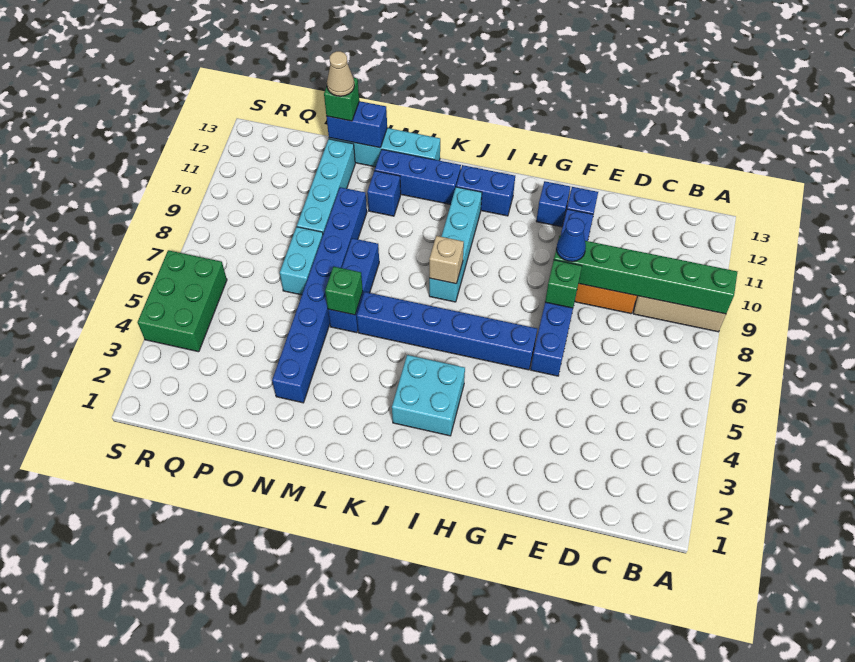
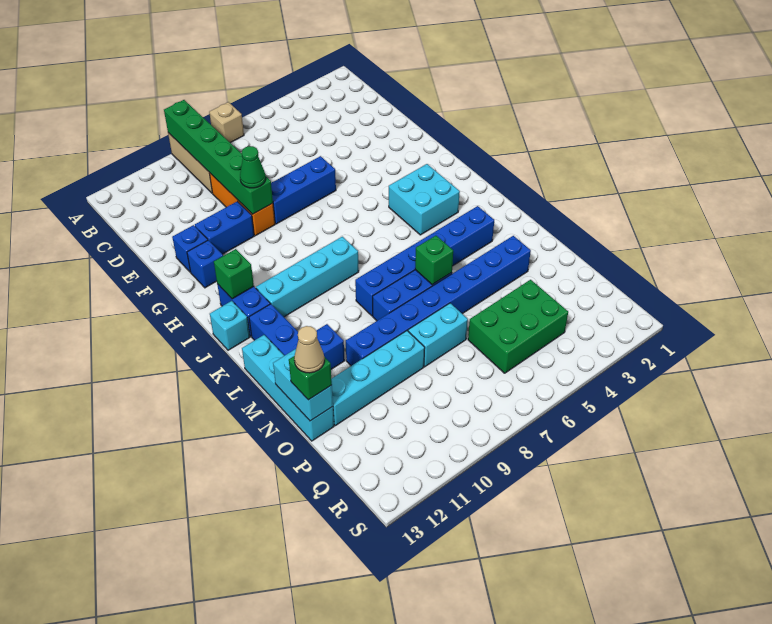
green 1x1 brick [545,260,582,308] -> green 1x1 brick moved to [214,249,254,299]
blue 1x1 cone [557,218,586,262] -> green 1x1 cone [240,146,266,188]
blue 1x6 brick [357,292,537,370] -> blue 1x6 brick turned to [355,206,494,316]
tan 1x1 brick [429,236,464,284] -> tan 1x1 brick moved to [209,102,244,143]
none -> cyan 1x1 brick [210,301,250,350]
blue 1x2 brick [326,101,387,148] -> cyan 1x2 brick [273,349,333,421]
green 2x3 brick [138,250,227,352] -> green 2x3 brick moved to [468,280,568,373]

